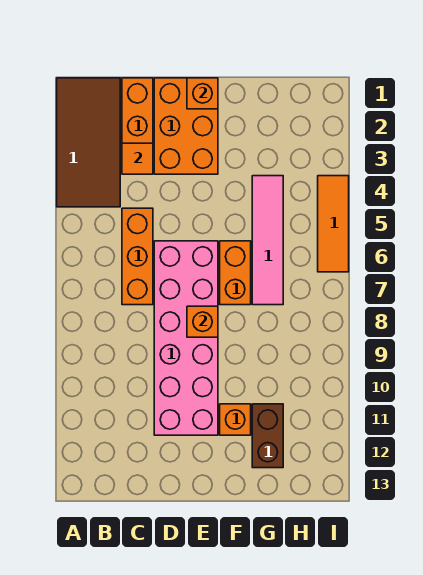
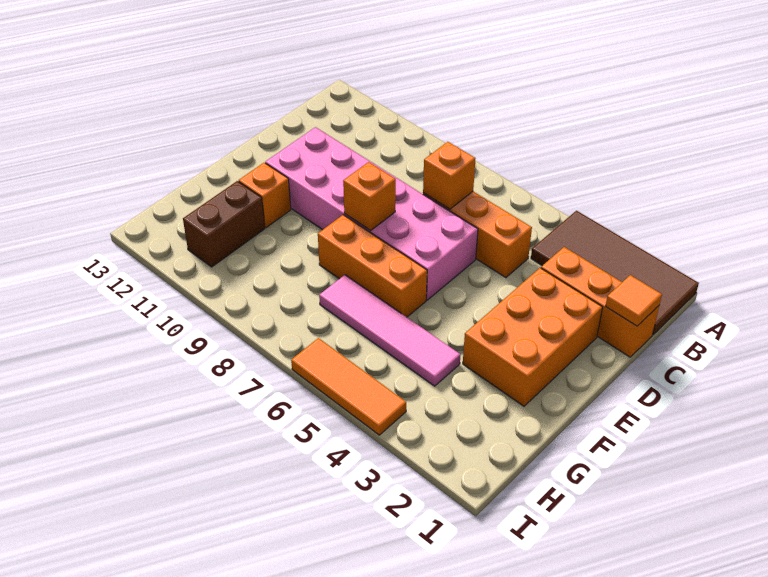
orange 1x1 tile [122,143,153,174] -> orange 1x1 tile moved to [606,275,662,326]
orange 2x3 brick [154,78,218,174] -> orange 2x3 brick turned to [463,268,603,406]
orange 1x1 brick [187,78,218,109] -> orange 1x1 brick moved to [423,142,476,209]
orange 1x2 brick [220,241,251,305] -> orange 1x3 brick [318,215,427,317]
brown 1x2 brick [252,404,283,468] -> brown 1x2 brick turned to [183,181,265,267]

